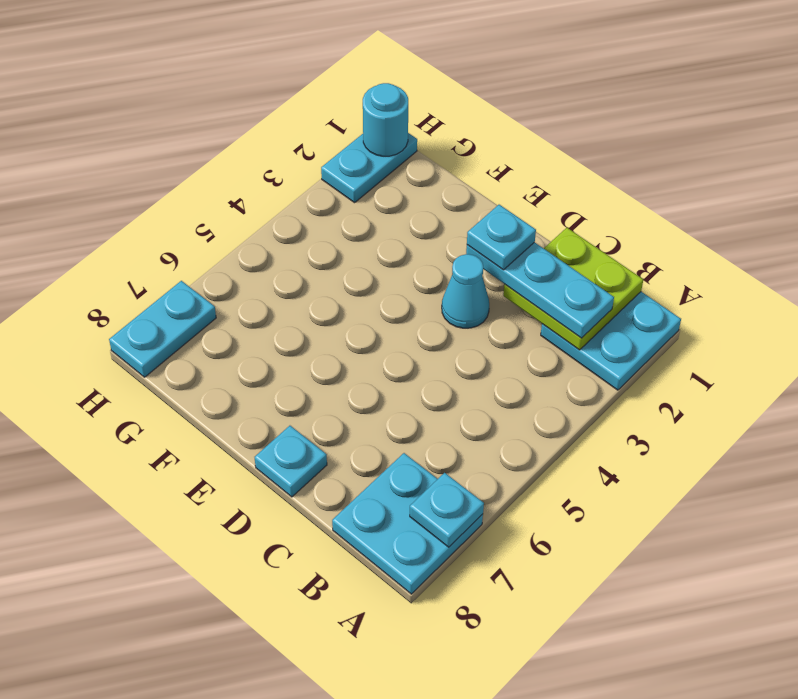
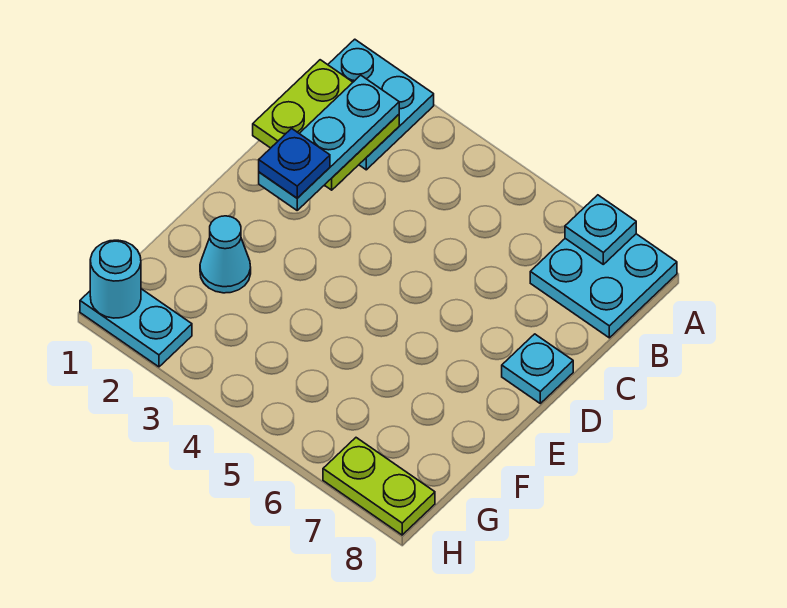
cyan 1x1 plate [467,205,536,270] -> blue 1x1 plate [259,128,330,198]
cyan 1x1 cone [442,254,489,328] -> cyan 1x1 cone moved to [200,216,251,293]
cyan 1x2 plate [109,281,216,377] -> lime 1x2 plate [323,438,435,535]

